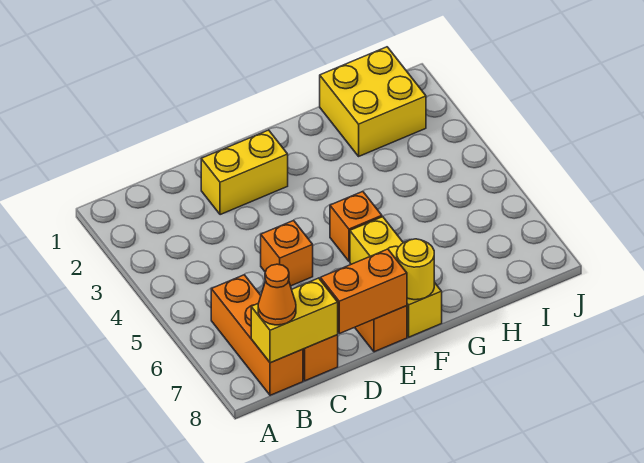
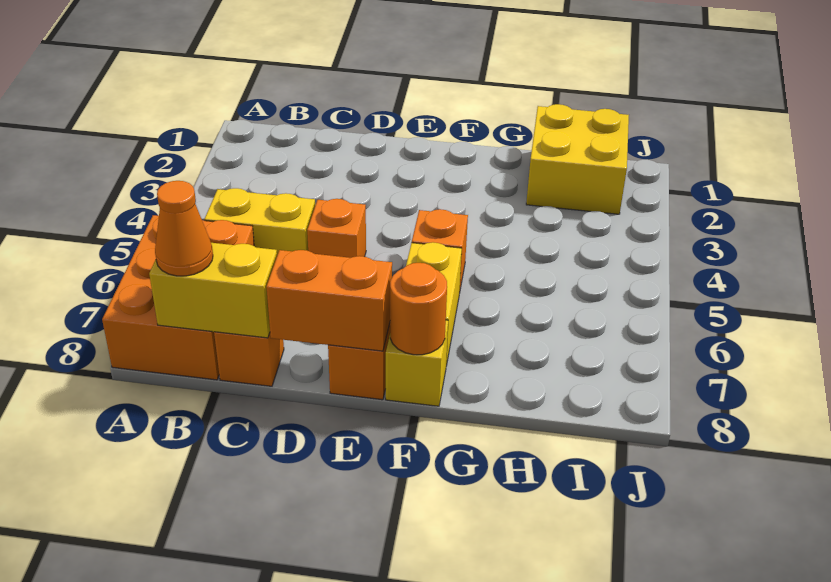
orange 1x3 brick [211,275,303,395] -> orange 2x3 brick [102,215,254,380]
yellow 1x2 brick [201,130,288,215] -> yellow 1x2 brick moved to [204,188,315,255]
yellow 1x1 round brick [397,239,434,300] -> orange 1x1 round brick [390,263,447,355]

